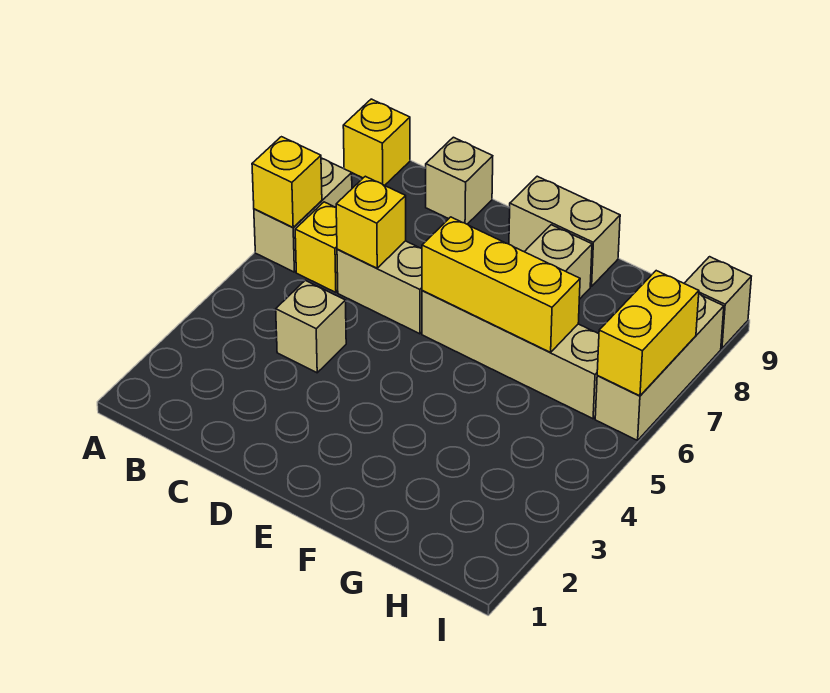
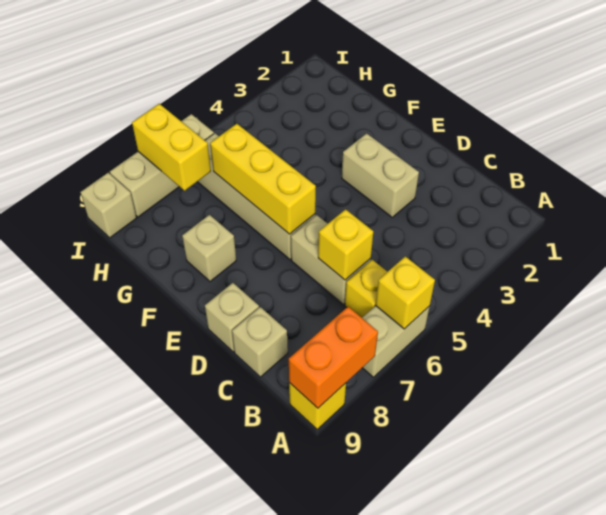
none -> orange 1x2 brick [289,307,378,408]
tan 1x1 brick [276,280,346,373] -> tan 1x1 brick moved to [205,283,259,352]
tan 1x2 brick [509,176,620,286] -> tan 1x2 brick moved to [342,133,419,217]
yellow 1x2 brick [597,271,699,396] -> yellow 1x2 brick turned to [132,104,211,191]

